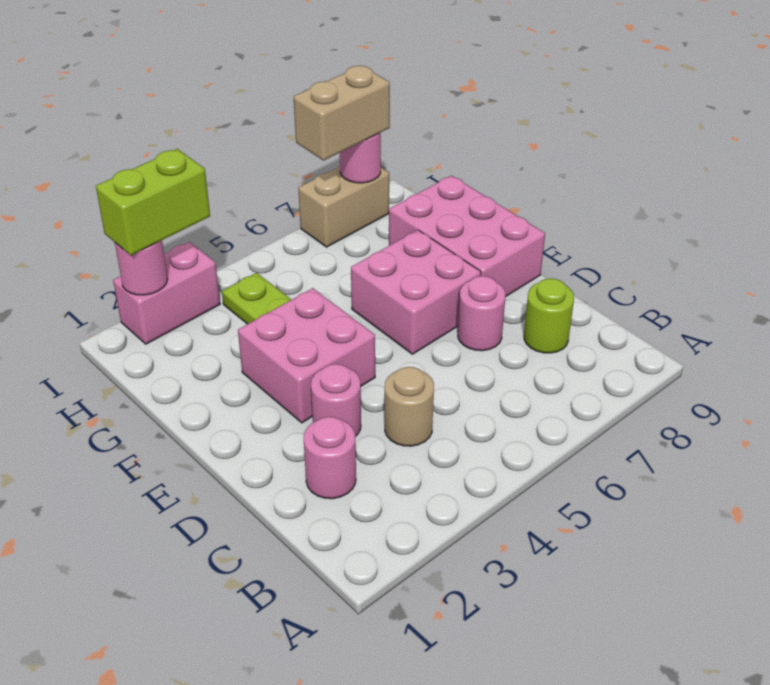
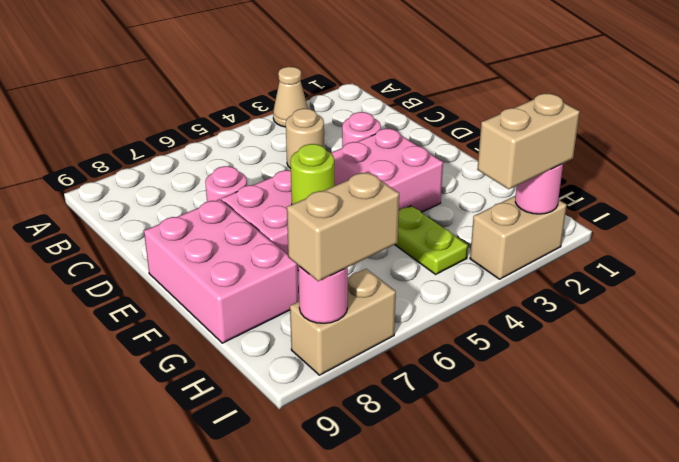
none -> tan 1x1 cone [273,67,308,127]
pink 1x1 round brick [304,417,356,499] -> none
lime 1x1 round brick [524,278,574,353] -> lime 1x1 round brick moved to [291,144,334,204]
pink 1x2 brick [113,242,220,344] -> tan 1x2 brick [470,196,567,279]
lime 1x2 brick [96,149,210,255] -> tan 1x2 brick [477,93,580,189]

